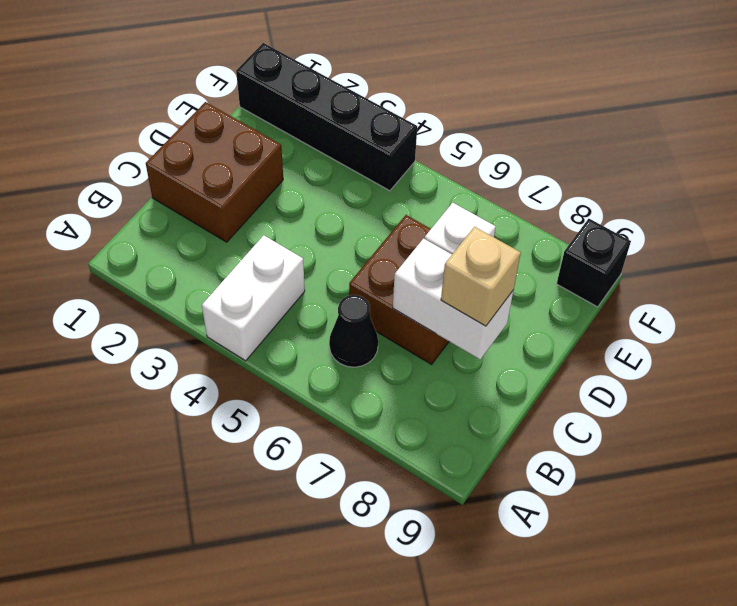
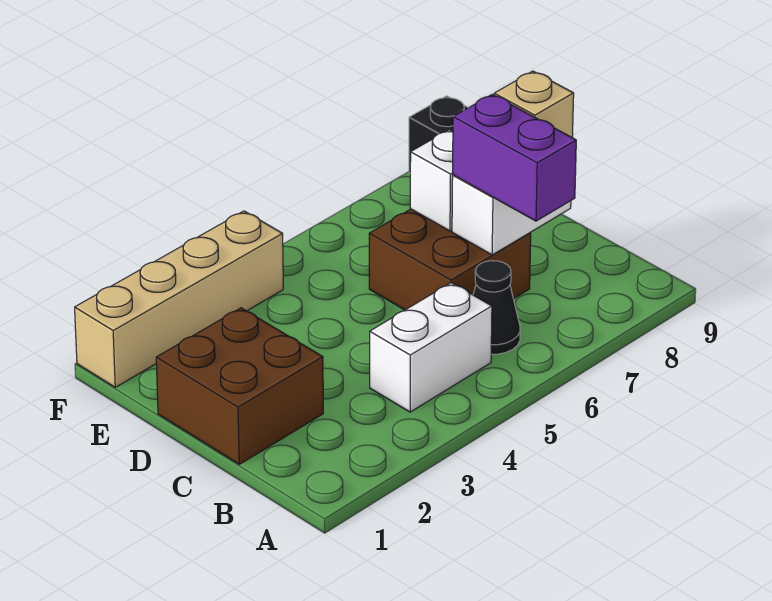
white 1x2 brick [202,235,305,361] -> white 1x2 brick turned to [370,283,492,412]
none -> purple 1x2 brick [453,94,576,221]
black 1x4 brick [236,43,417,191] -> tan 1x4 brick [75,211,283,387]

